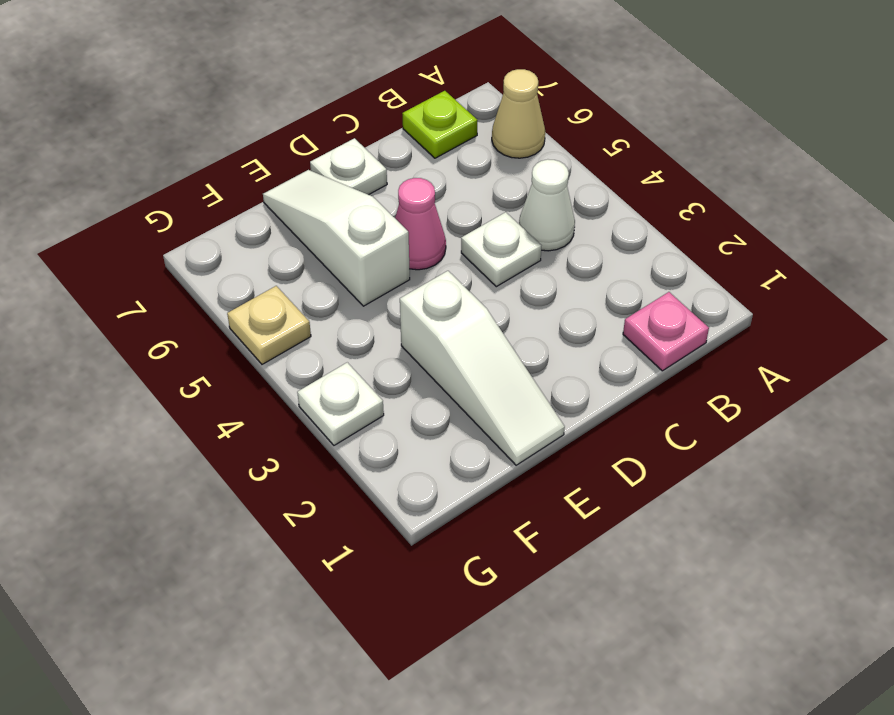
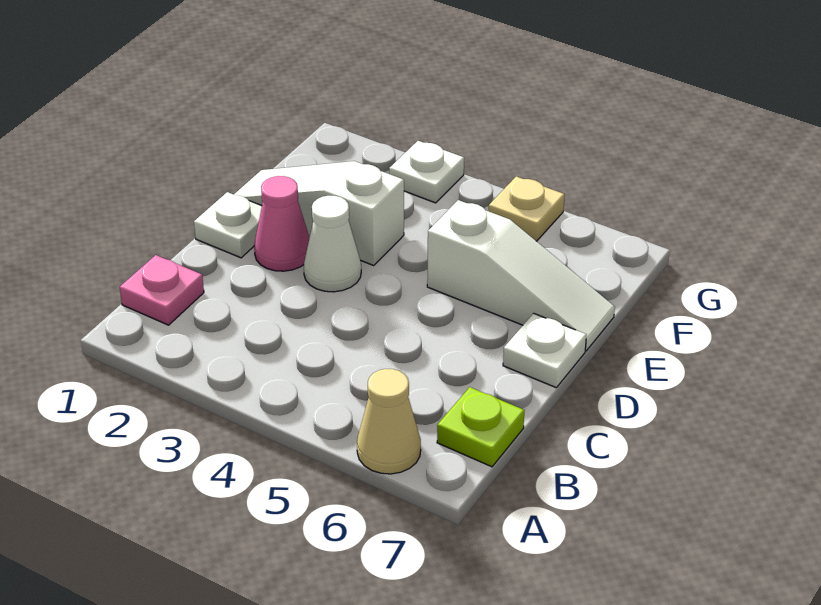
white 1x1 cone [519,159,575,251] -> white 1x1 cone moved to [304,196,361,292]
white 1x1 plate [461,212,541,287] -> white 1x1 plate moved to [194,192,262,258]
pink 1x1 cone [395,178,446,270] -> pink 1x1 cone moved to [254,176,310,271]

